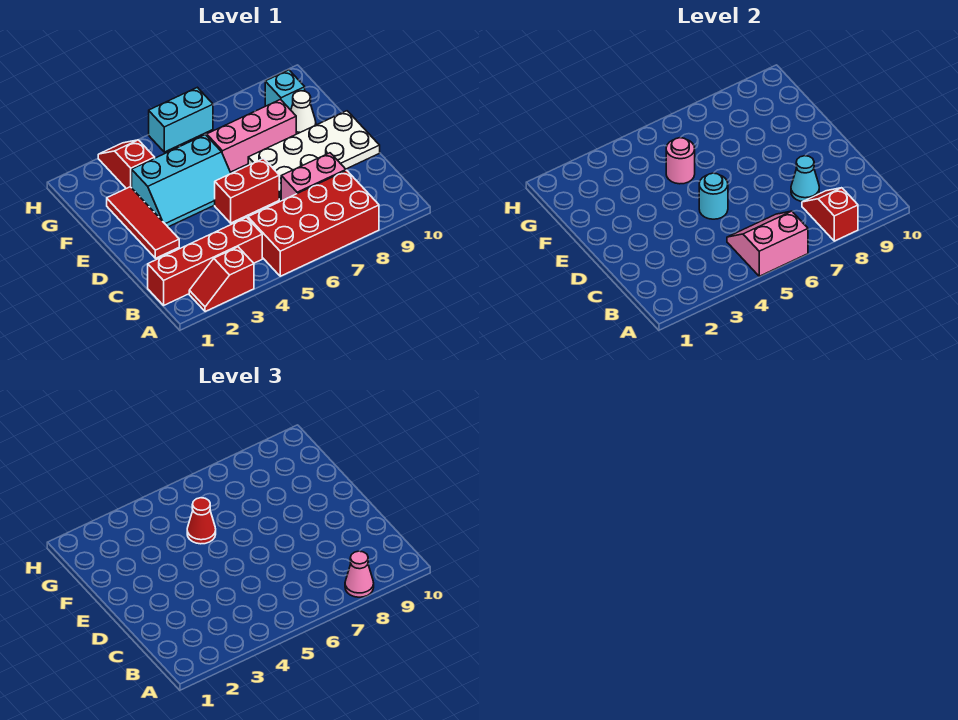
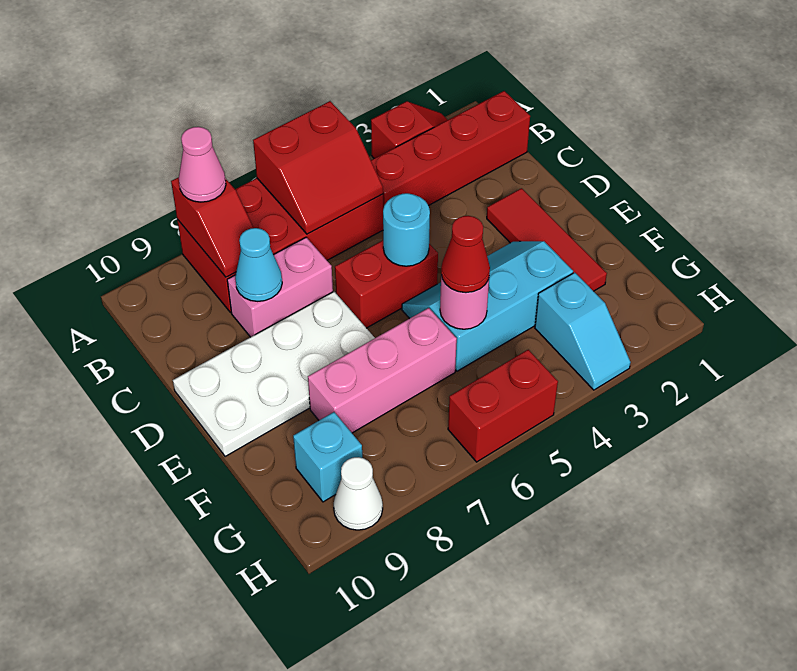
pink 2x2 slope [727,211,808,276] -> red 2x2 slope [253,101,383,234]
white 1x1 cone [291,91,316,134] -> white 1x1 cone moved to [334,457,383,530]
red 1x2 slope [98,140,155,189] -> cyan 1x2 slope [535,272,631,390]
cyan 1x2 brick [149,87,213,152] -> red 1x2 brick [448,350,558,462]

